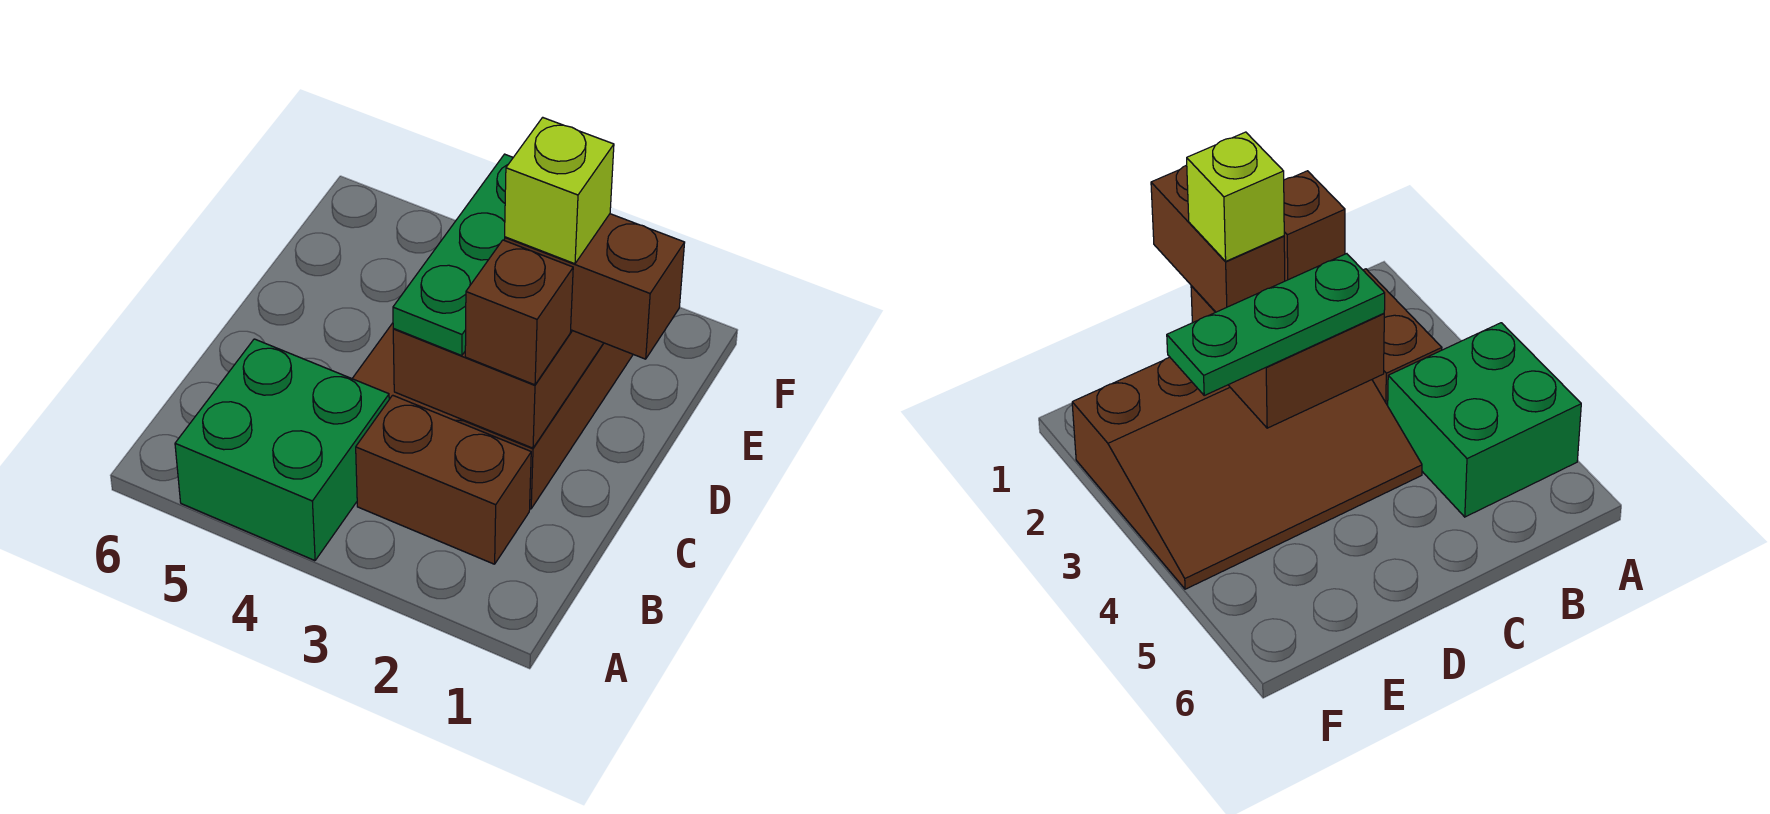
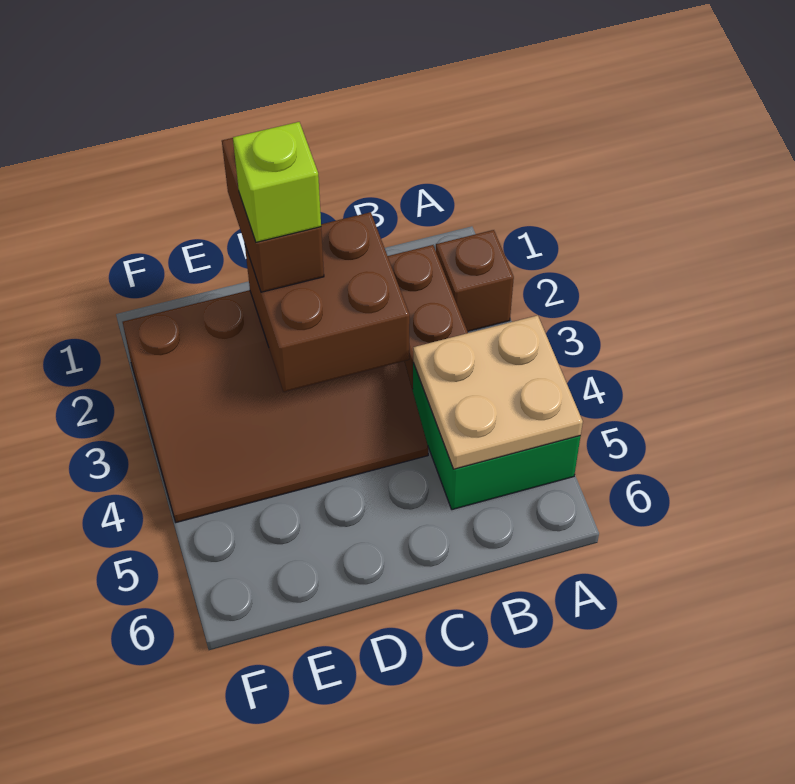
none -> tan 2x2 plate [413,315,583,469]
brown 1x1 brick [465,240,573,385] -> brown 1x1 brick moved to [436,230,514,331]
green 1x3 plate [393,154,513,356] -> none

